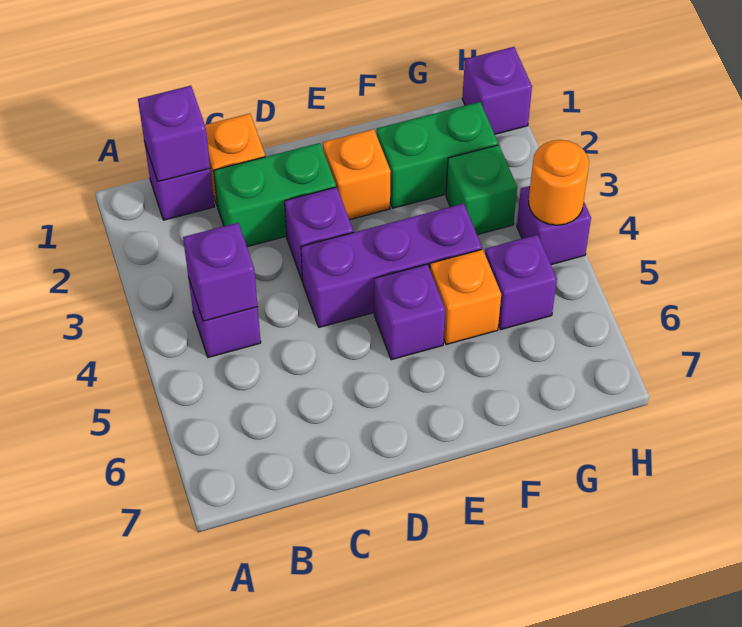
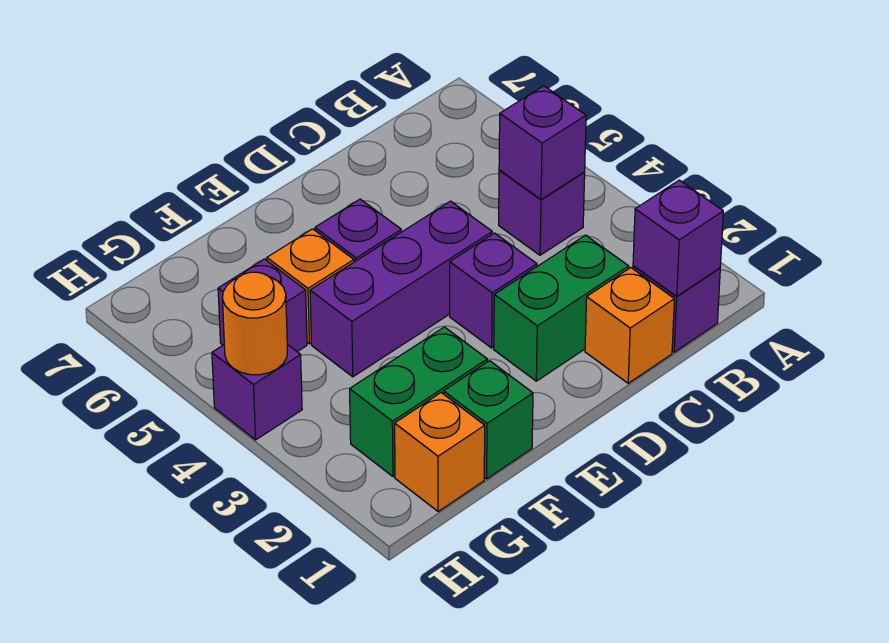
orange 1x1 brick [323,129,391,220] -> orange 1x1 brick moved to [395,393,485,512]
green 1x1 brick [446,145,517,235] -> green 1x1 brick moved to [444,361,533,479]
purple 1x1 brick [462,47,532,134] -> none

